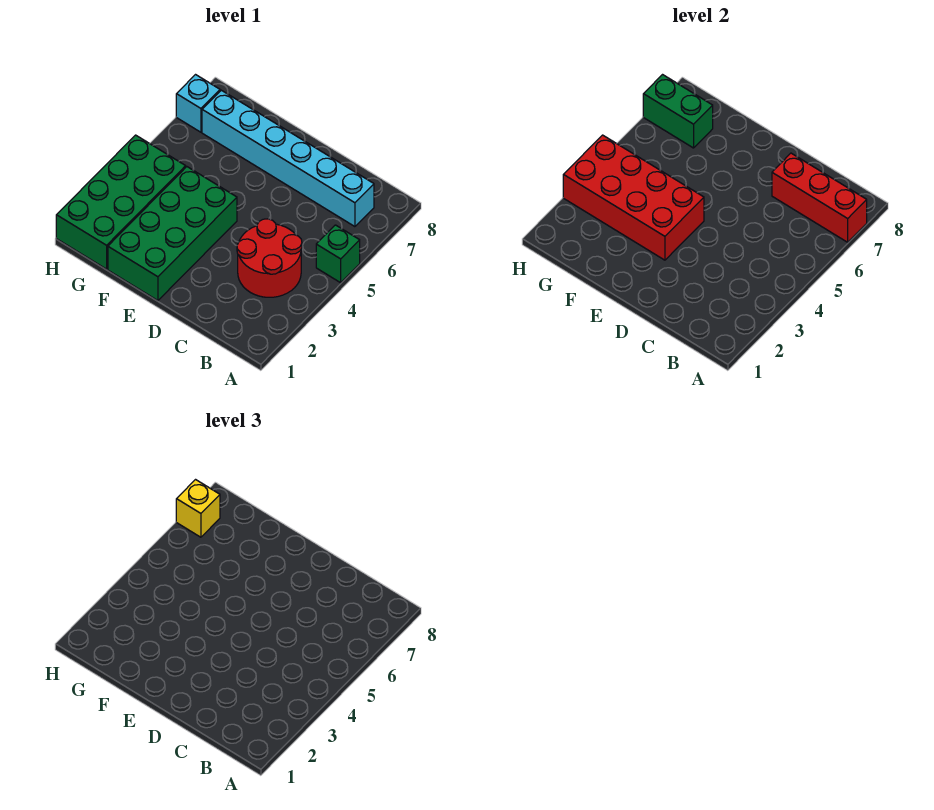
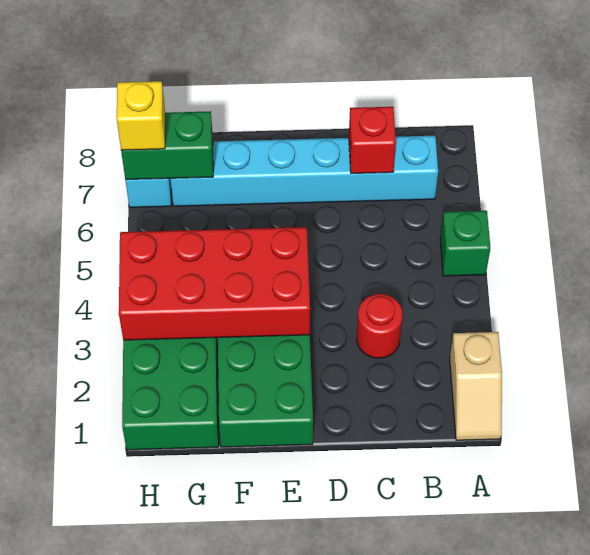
none -> tan 1x2 slope [450,332,502,440]
red 1x3 brick [772,153,867,242] -> red 1x1 brick [349,107,396,173]
red 2x2 round brick [237,219,302,297] -> red 1x1 round brick [357,294,403,358]

